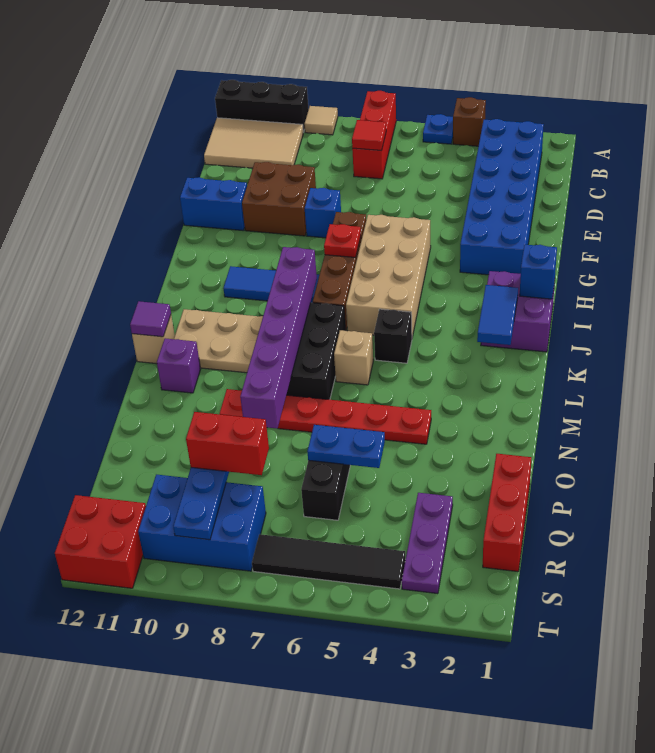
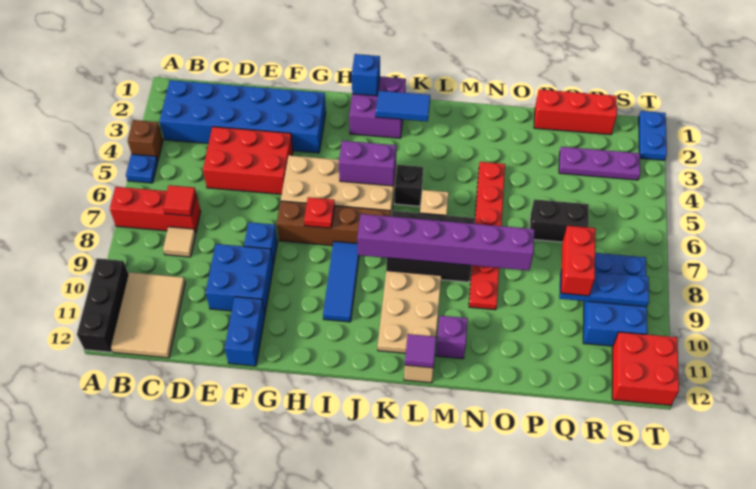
tan 1x1 tile [304,106,338,135] -> tan 1x1 tile moved to [163,227,196,257]
none -> red 2x3 brick [203,127,293,194]
brown 2x2 brick [242,162,316,236] -> blue 2x2 brick [206,244,273,313]
none -> purple 1x2 brick [339,141,396,186]
blue 1x2 plate [307,425,385,468] -> blue 1x2 plate moved to [639,111,667,160]
black 1x4 tile [252,534,406,589] -> none

